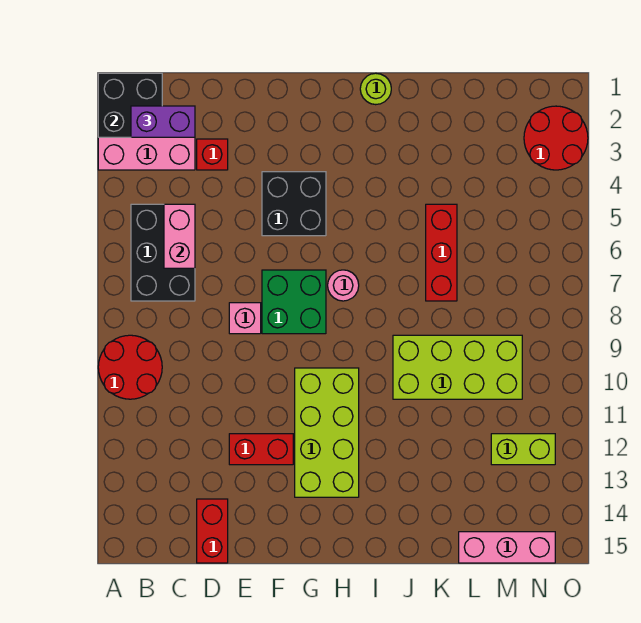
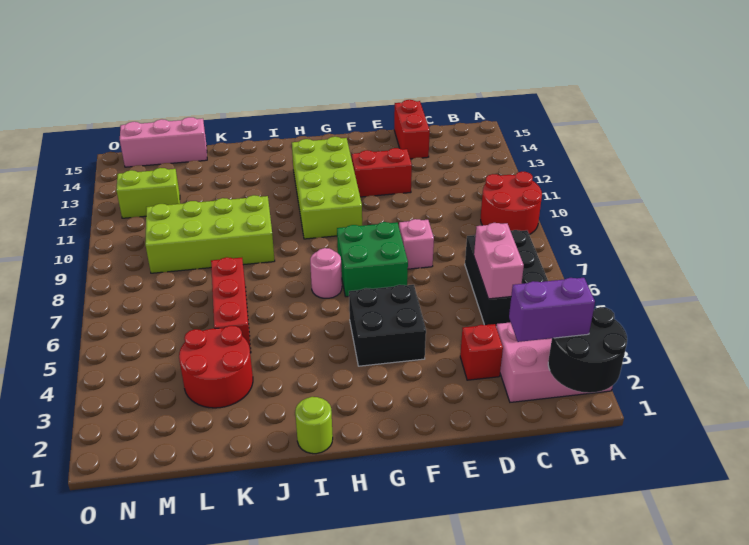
black 2x2 brick [98,73,162,137] -> black 2x2 round brick [548,307,627,393]
red 2x2 round brick [524,106,588,170] -> red 2x2 round brick moved to [179,326,253,408]

